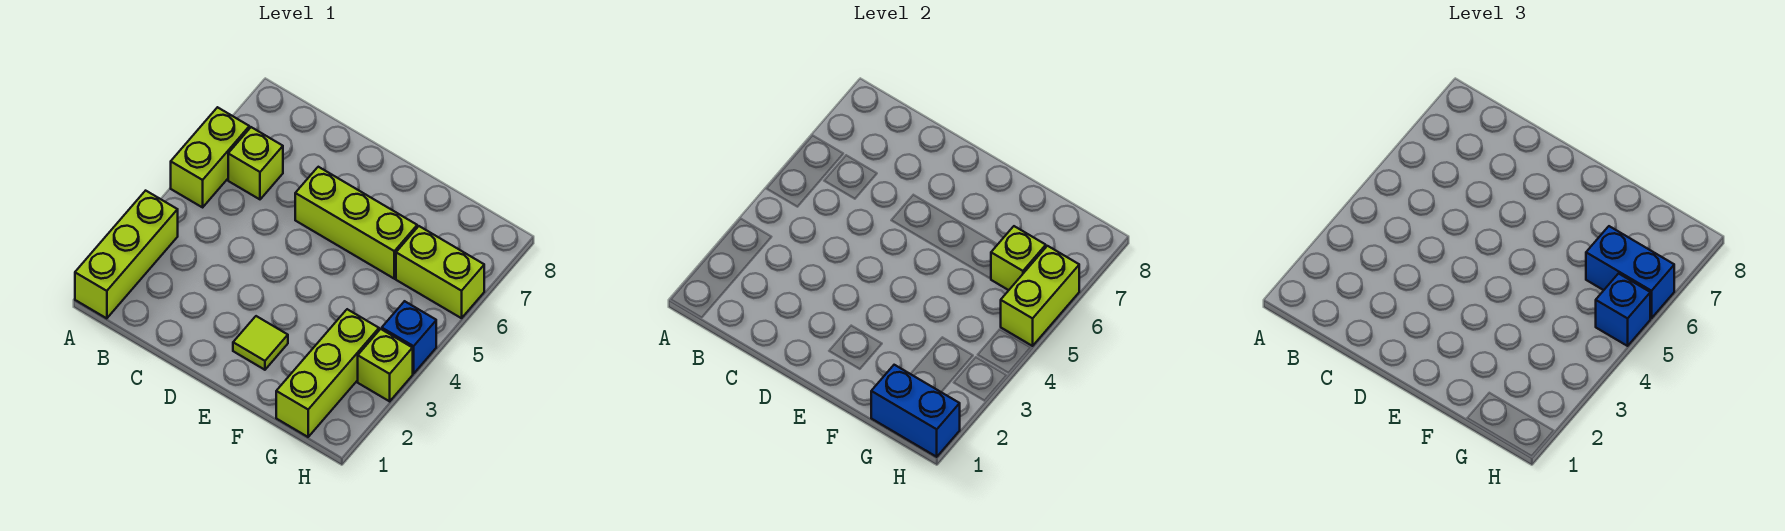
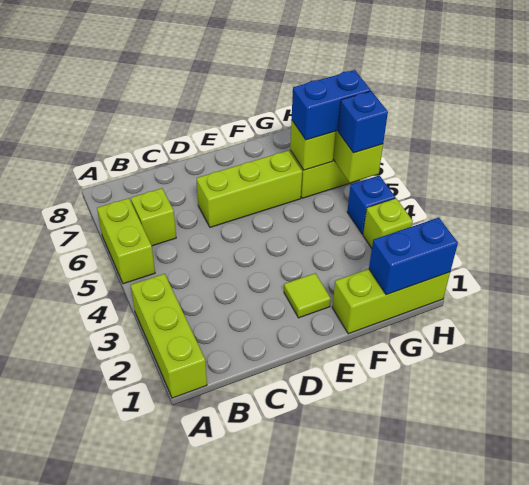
lime 1x3 brick [276,309,379,437] -> lime 1x3 brick turned to [332,269,450,334]

